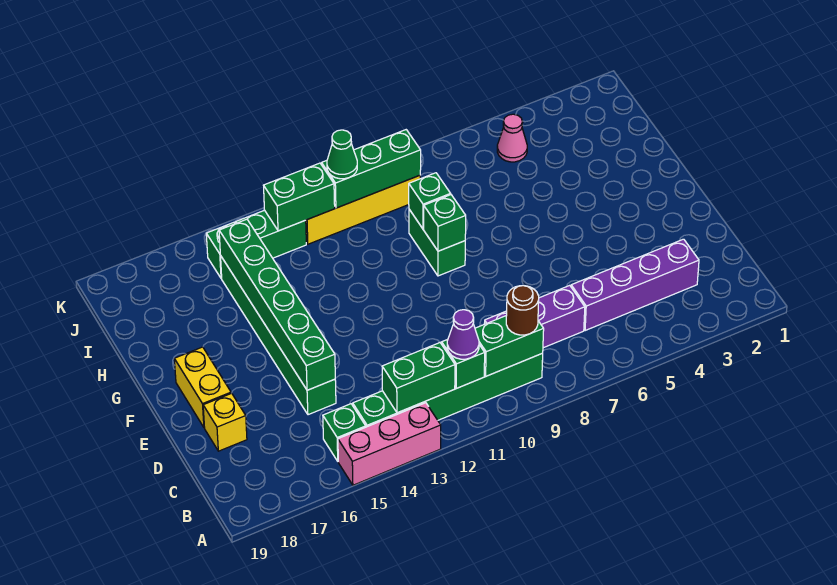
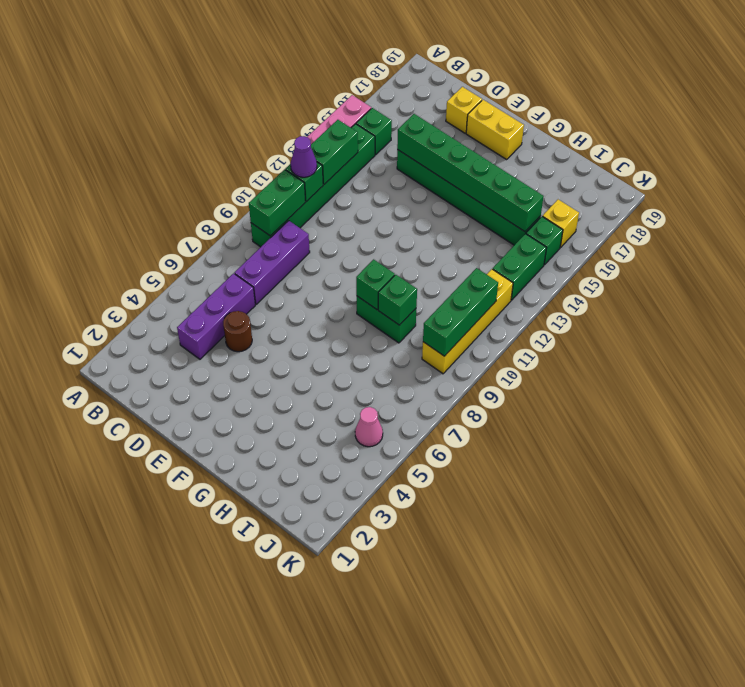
brown 1x1 round brick [506,286,539,335] -> brown 1x1 round brick moved to [223,311,252,352]
purple 1x4 brick [571,239,699,331] -> purple 1x3 brick [177,273,255,359]
green 1x1 cone [327,130,357,179] -> none
green 1x2 brick [264,163,335,231] -> none
none -> yellow 1x1 brick [542,199,579,247]

